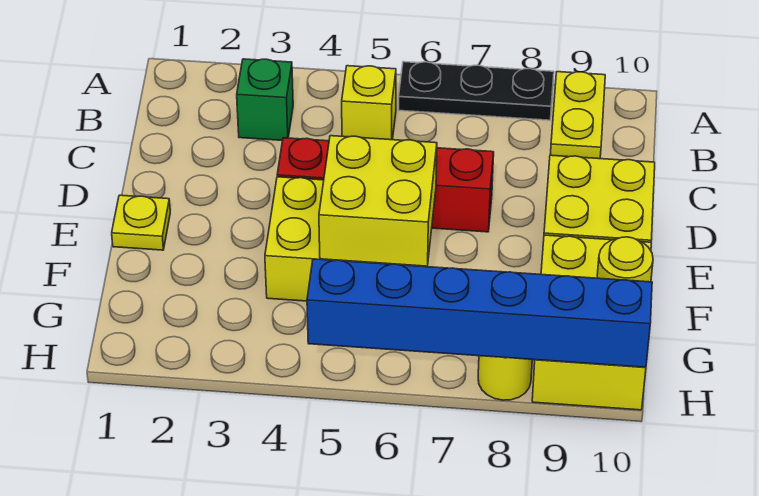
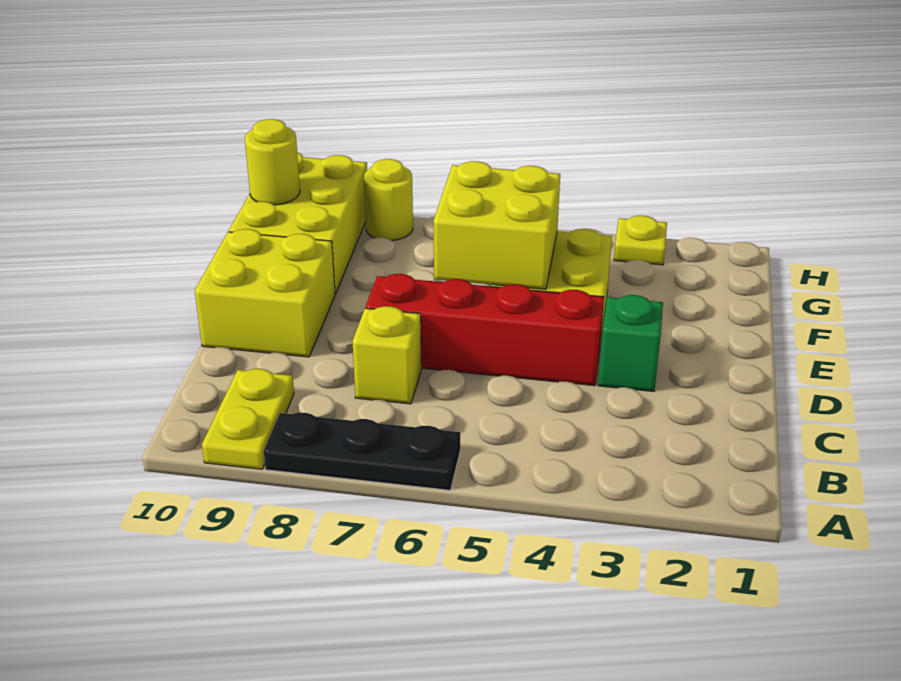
green 1x1 brick [237,59,293,140] -> green 1x1 brick moved to [598,295,663,391]
yellow 1x1 brick [342,66,396,140] -> yellow 1x1 brick moved to [352,306,421,404]
yellow 1x1 plate [112,195,170,250] -> yellow 1x1 plate moved to [614,216,667,265]
blue 1x6 brick [307,259,652,367] -> none

